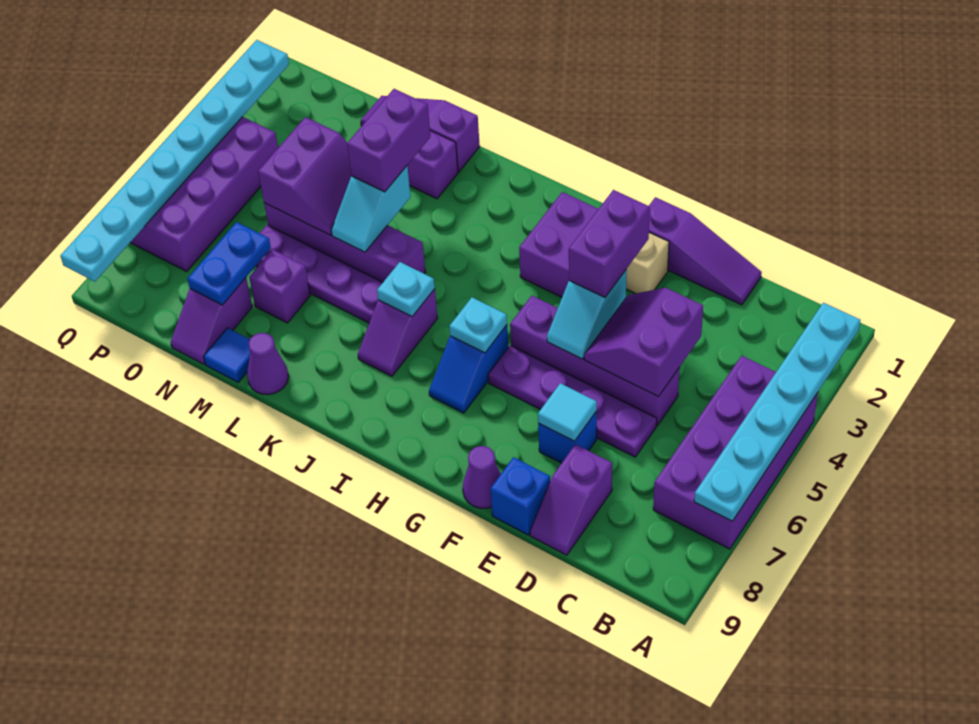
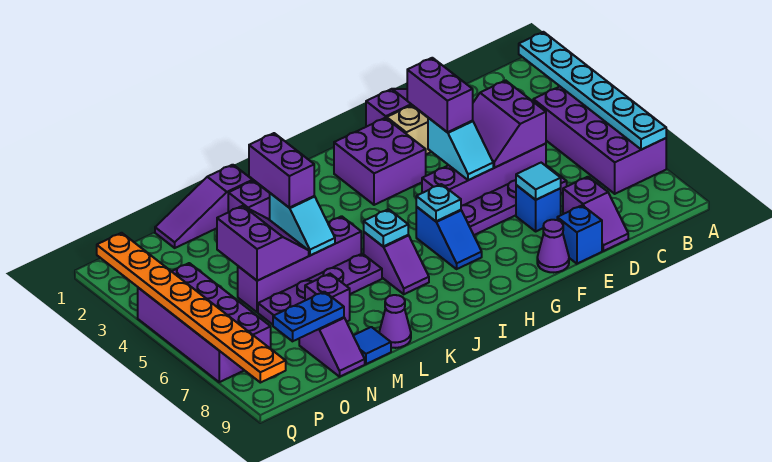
blue 1x2 plate [188,222,271,305] -> blue 1x2 plate turned to [273,292,344,341]
cyan 1x8 plate [61,40,289,282] -> orange 1x8 plate [97,233,286,383]

